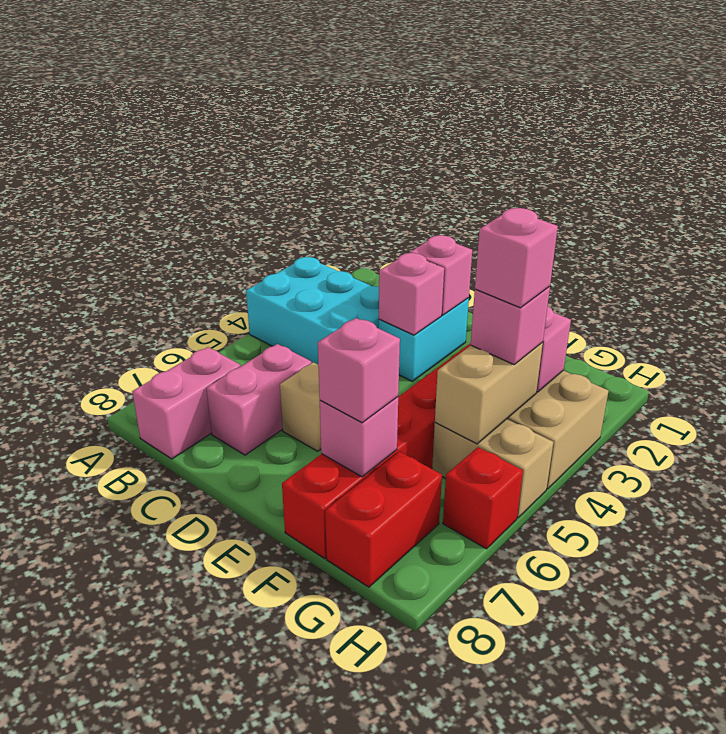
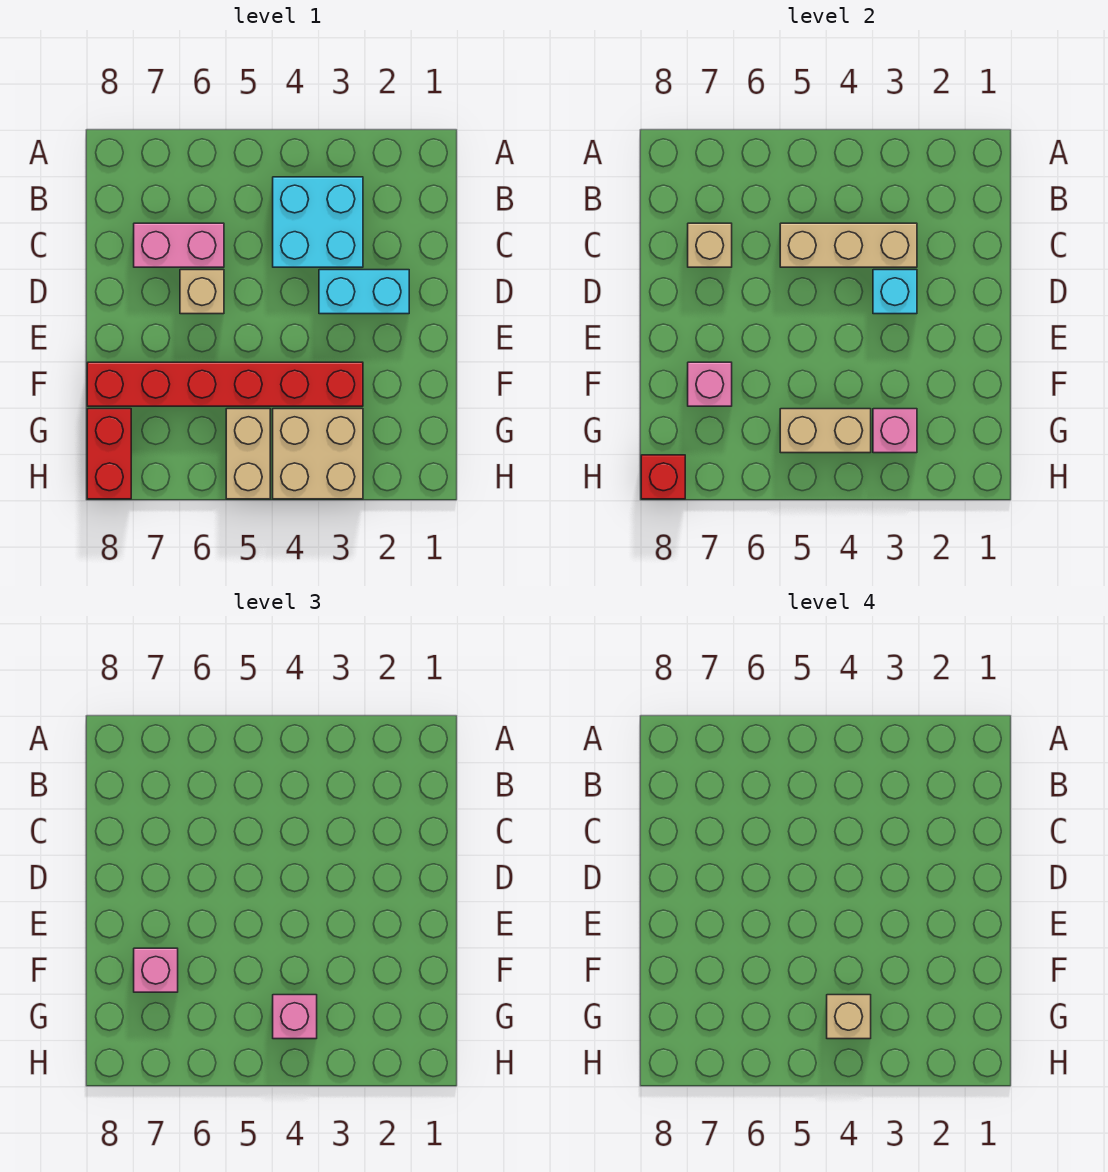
cyan 2x3 brick [246,257,379,365] -> cyan 2x2 brick [273,177,363,267]
pink 1x2 brick [132,347,241,459] -> none
none -> tan 1x3 brick [780,223,917,267]
none -> tan 1x1 brick [688,223,732,267]
pink 1x1 brick [409,235,472,315] -> none
pink 1x1 brick [379,253,444,335] -> cyan 1x1 brick [873,270,917,314]
pink 1x1 brick [475,208,558,308] -> tan 1x1 brick [827,995,871,1039]
red 1x2 brick [325,451,442,587] -> red 1x2 brick turned to [87,409,131,499]
red 1x1 brick [443,447,523,549] -> red 1x1 brick moved to [641,455,685,499]

